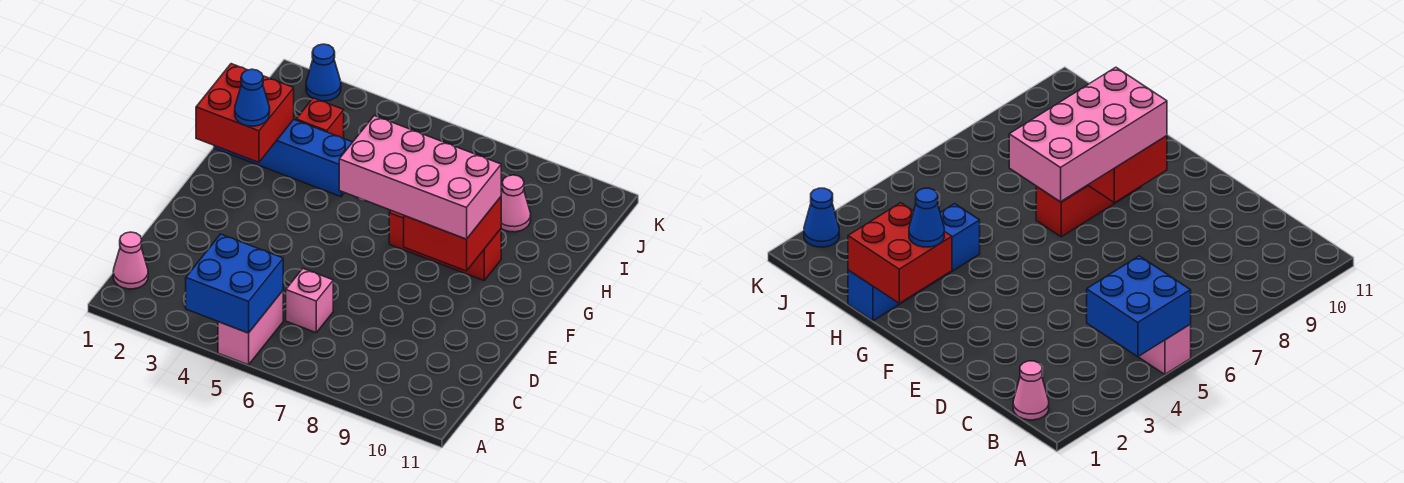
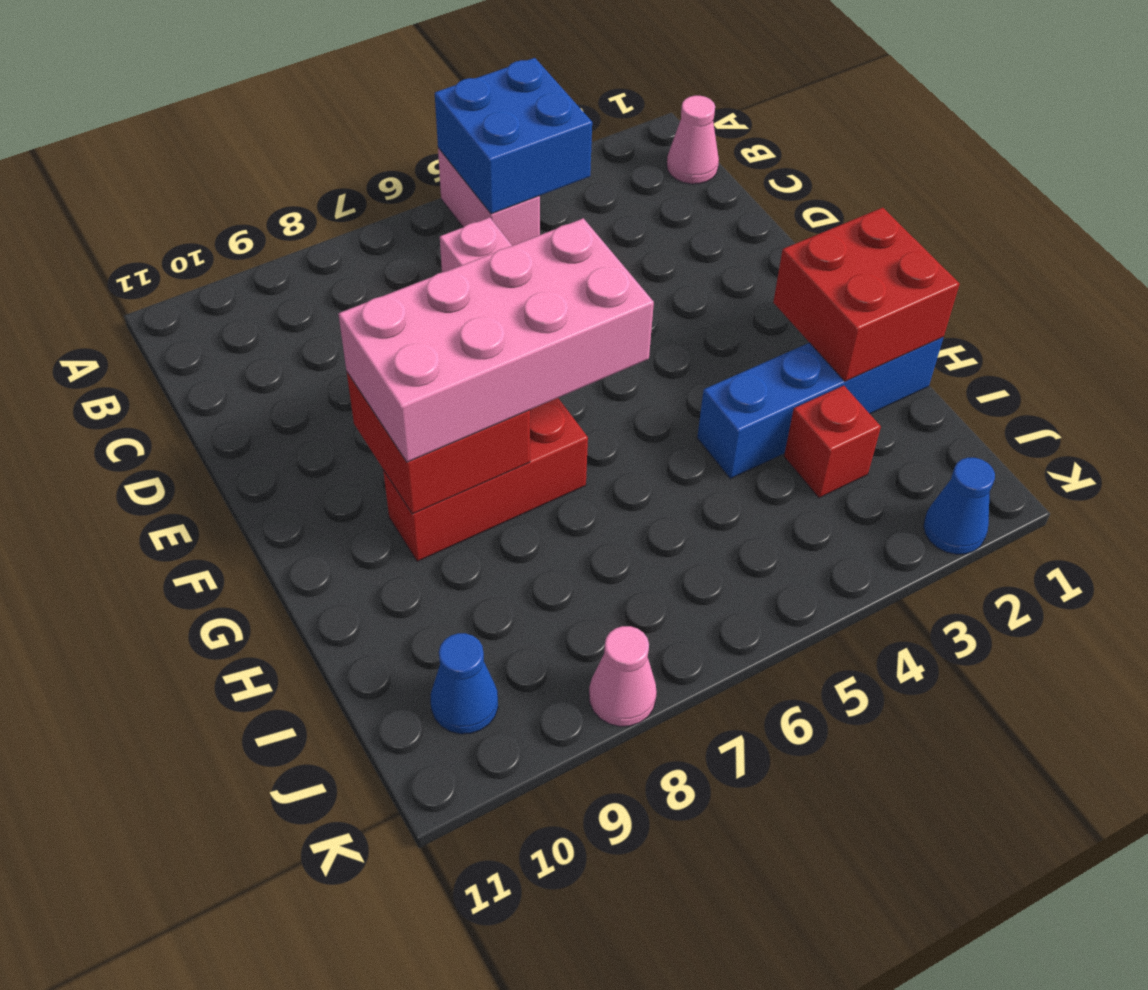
blue 1x1 cone [235,69,270,126] -> blue 1x1 cone moved to [431,633,498,734]
pink 1x1 cone [501,175,531,232] -> pink 1x1 cone moved to [589,626,657,726]

